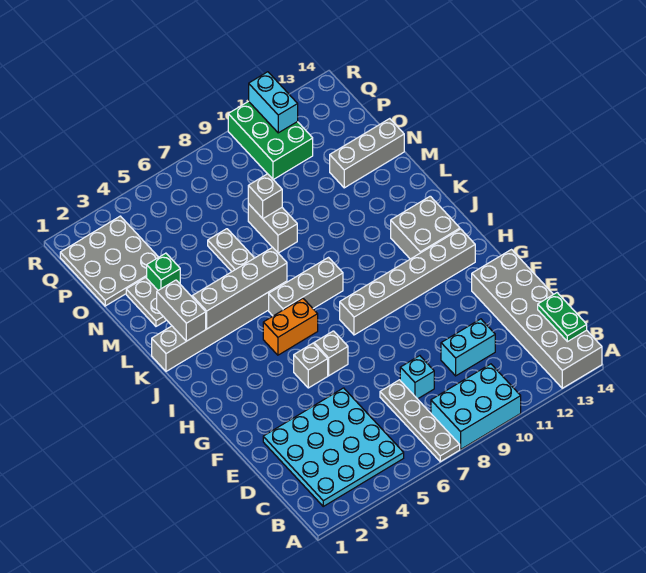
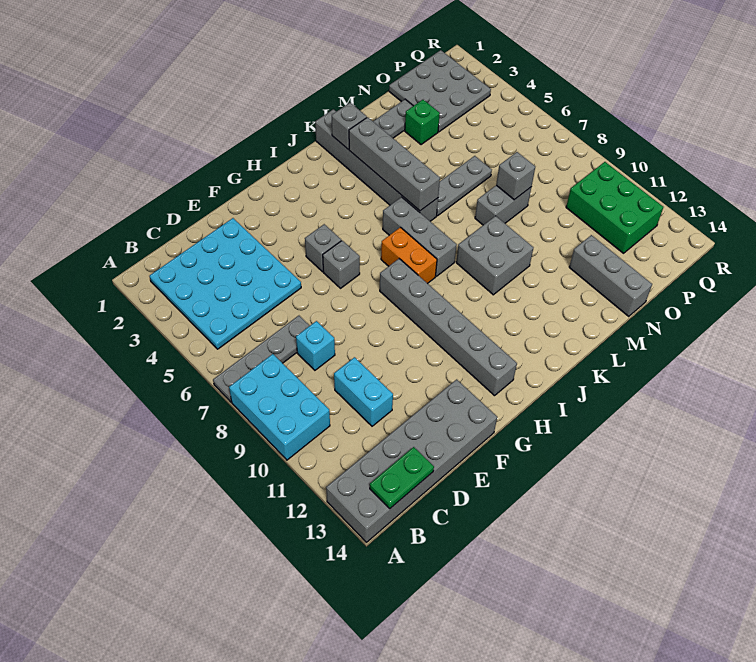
orange 1x2 brick [263,298,318,355] -> orange 1x2 brick moved to [381,227,437,284]
grey 2x2 brick [391,196,460,259] -> grey 2x2 brick moved to [456,216,533,295]
grey 1x2 brick [157,280,206,341] -> grey 1x1 brick [332,103,367,149]
green 2x3 brick [228,101,313,180] -> green 2x3 brick turned to [566,162,663,253]
cyan 1x2 brick [249,72,298,133] -> none

